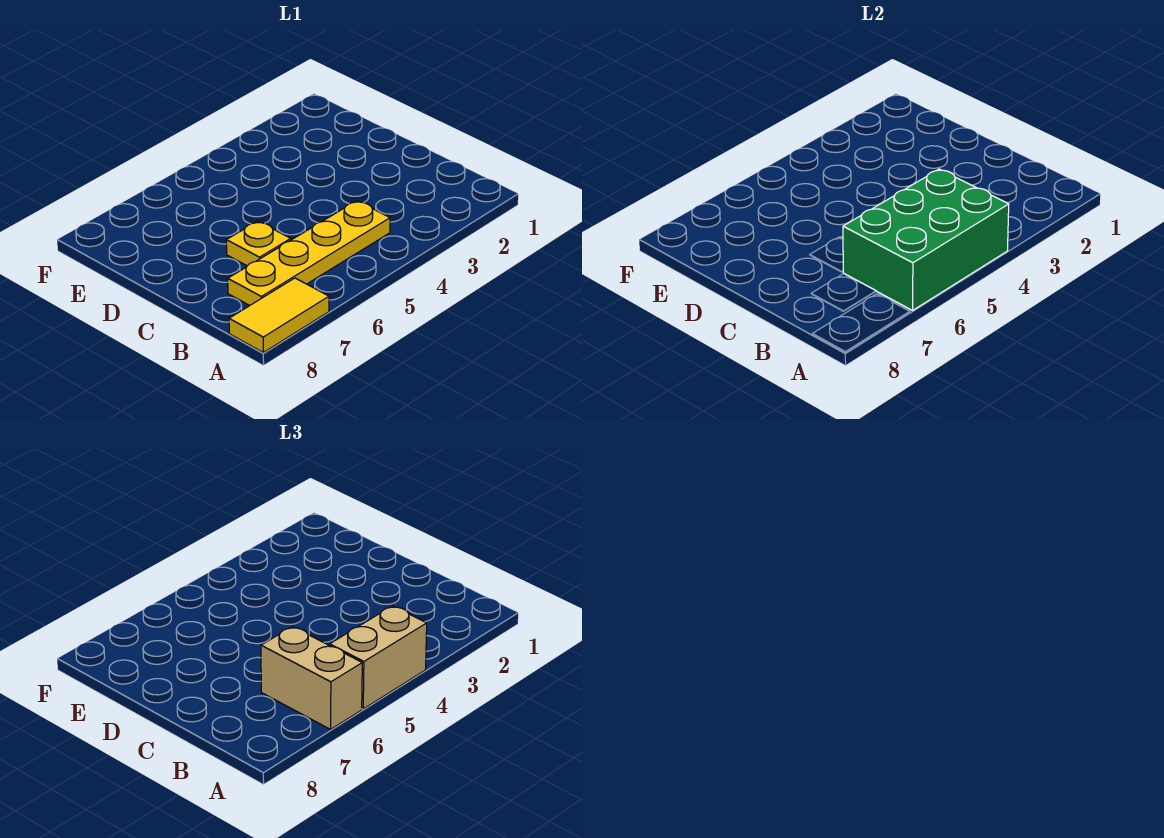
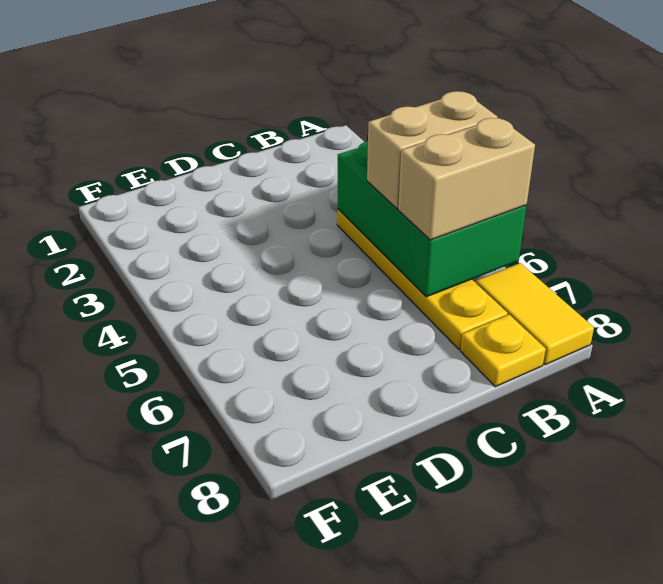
tan 1x2 brick [330,606,427,709] -> tan 1x2 brick turned to [367,91,498,209]
yellow 1x1 plate [226,221,291,266] -> yellow 1x1 plate moved to [460,315,546,387]

